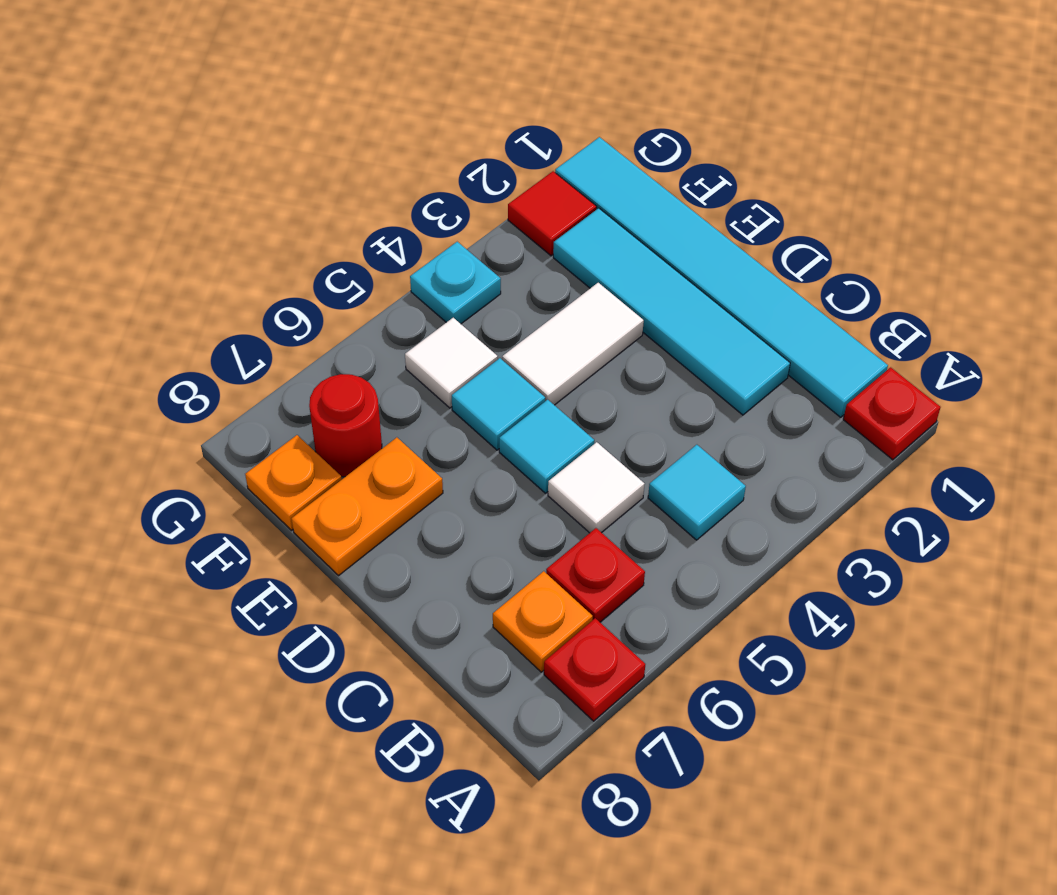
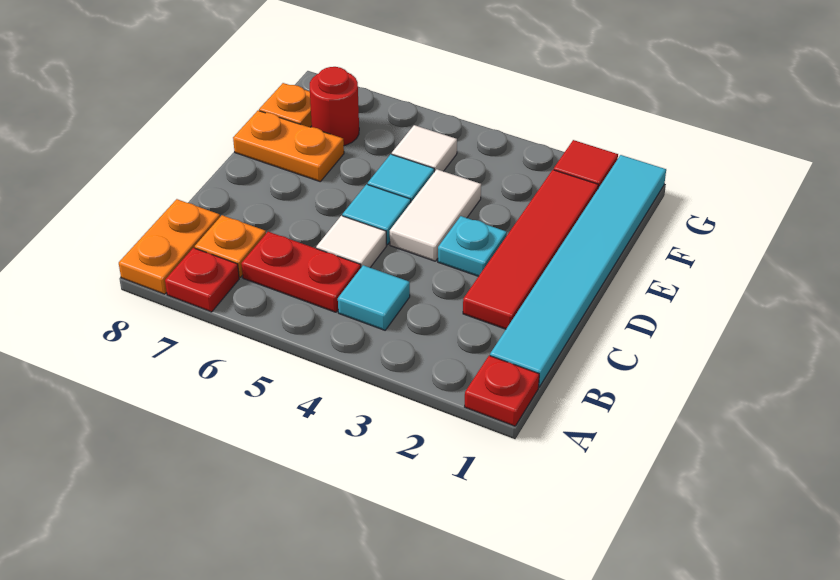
none -> orange 1x2 plate [119,199,220,294]
red 1x1 plate [546,528,645,622] -> red 1x2 plate [241,232,361,312]
cyan 1x4 tile [553,208,790,415] -> red 1x4 tile [463,170,598,329]
white 1x2 tile [502,283,644,405] -> white 1x2 tile turned to [390,169,481,261]
cyan 1x1 plate [410,242,501,324] -> cyan 1x1 plate moved to [438,216,507,276]

